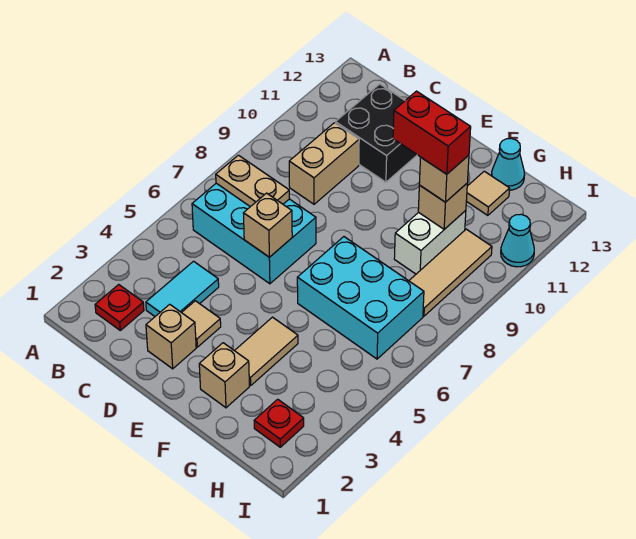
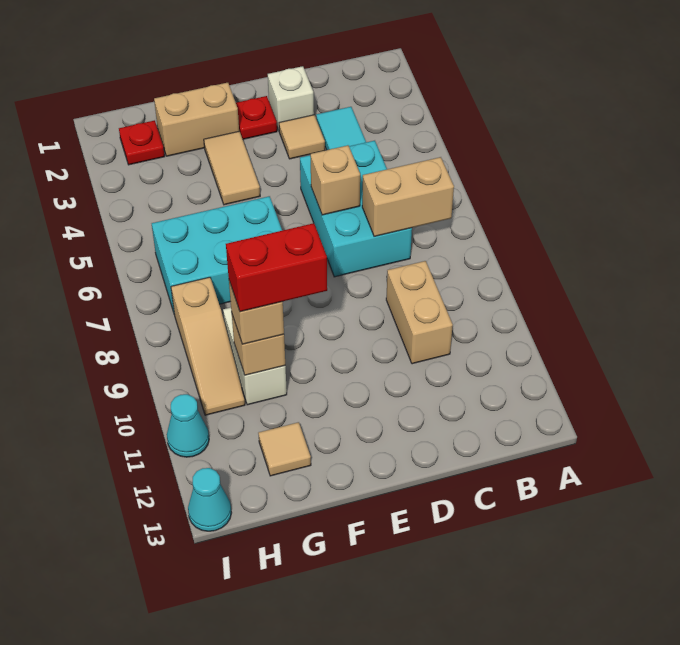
red 1x1 plate [95,285,144,330] -> red 1x1 plate moved to [236,96,277,139]
cyan 2x3 brick [192,183,316,284] -> cyan 2x3 brick turned to [300,141,412,277]
tan 1x2 plate [216,155,290,207] -> tan 1x2 brick [362,157,454,237]
black 2x2 brick [335,84,417,182] -> none
tan 1x1 brick [146,304,196,369] -> white 1x1 brick [268,66,314,130]
tan 1x1 brick [199,343,249,408] -> tan 1x2 brick [154,83,239,156]
cyan 1x1 cone [491,138,525,190] -> cyan 1x1 cone moved to [188,468,232,531]
tan 1x3 tile [409,229,492,316] -> tan 1x3 slope [171,277,245,415]

